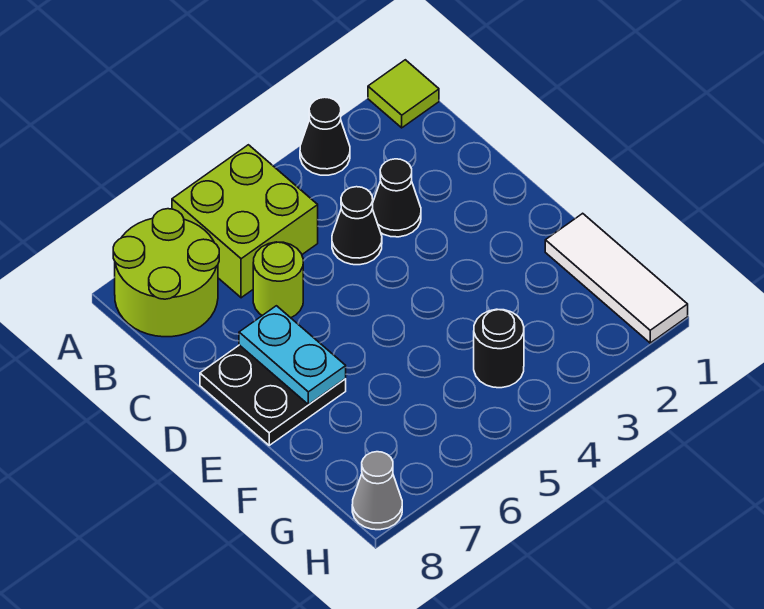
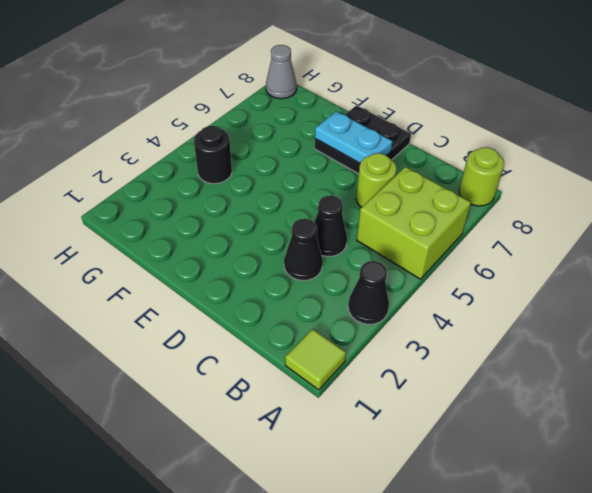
lime 2x2 round brick [113,209,219,337] -> lime 1x1 round brick [459,147,504,206]
white 1x3 tile [545,213,688,343] -> none

